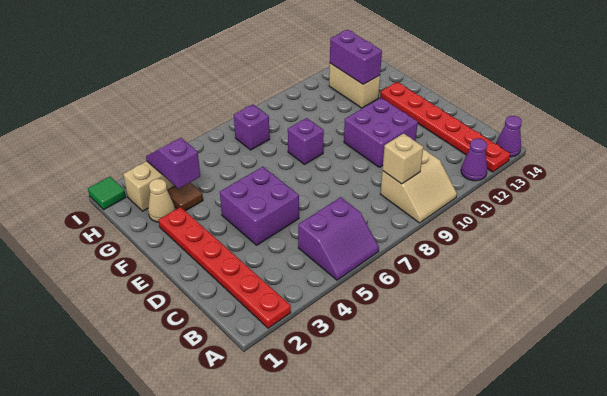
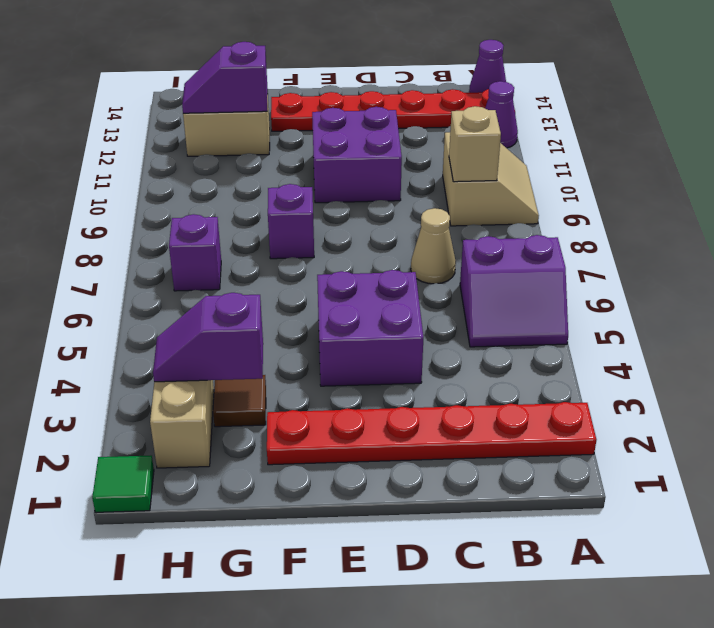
purple 2x2 slope [298,197,379,280] -> purple 2x2 slope turned to [460,235,568,347]
tan 1x1 cone [148,179,175,222] -> tan 1x1 cone moved to [411,208,456,284]
purple 1x2 brick [330,30,382,84] -> purple 1x2 slope [182,42,268,113]

